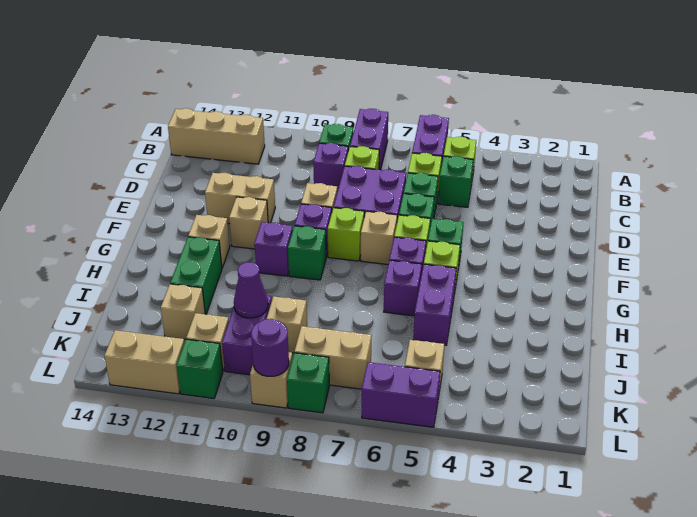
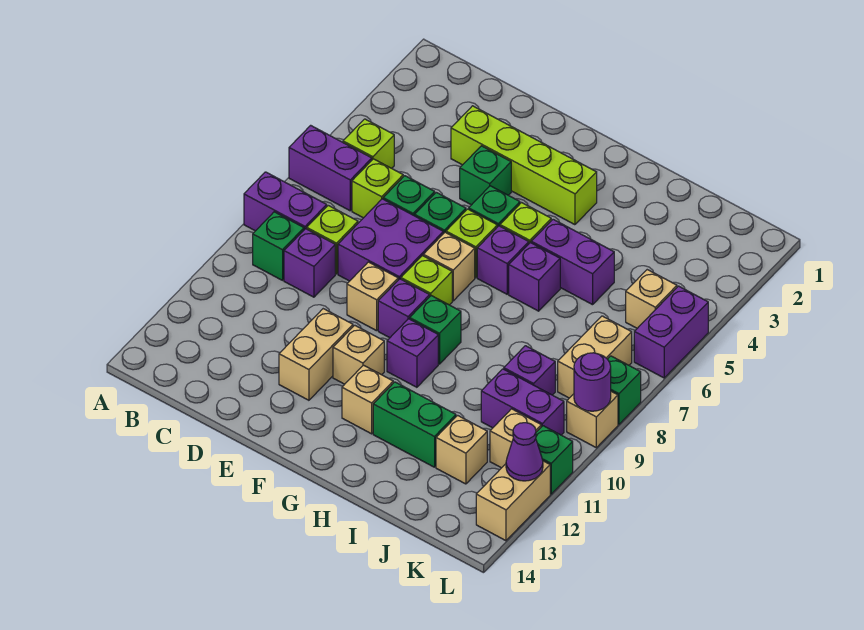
tan 1x3 brick [168,108,265,164] -> none
green 1x1 brick [438,156,473,207] -> green 1x1 brick moved to [460,146,511,205]
none -> lime 1x4 brick [451,106,597,225]
tan 1x1 brick [267,296,307,353] -> purple 1x1 brick [504,346,555,395]
purple 1x1 cone [234,262,268,318] -> purple 1x1 cone moved to [506,423,543,481]

